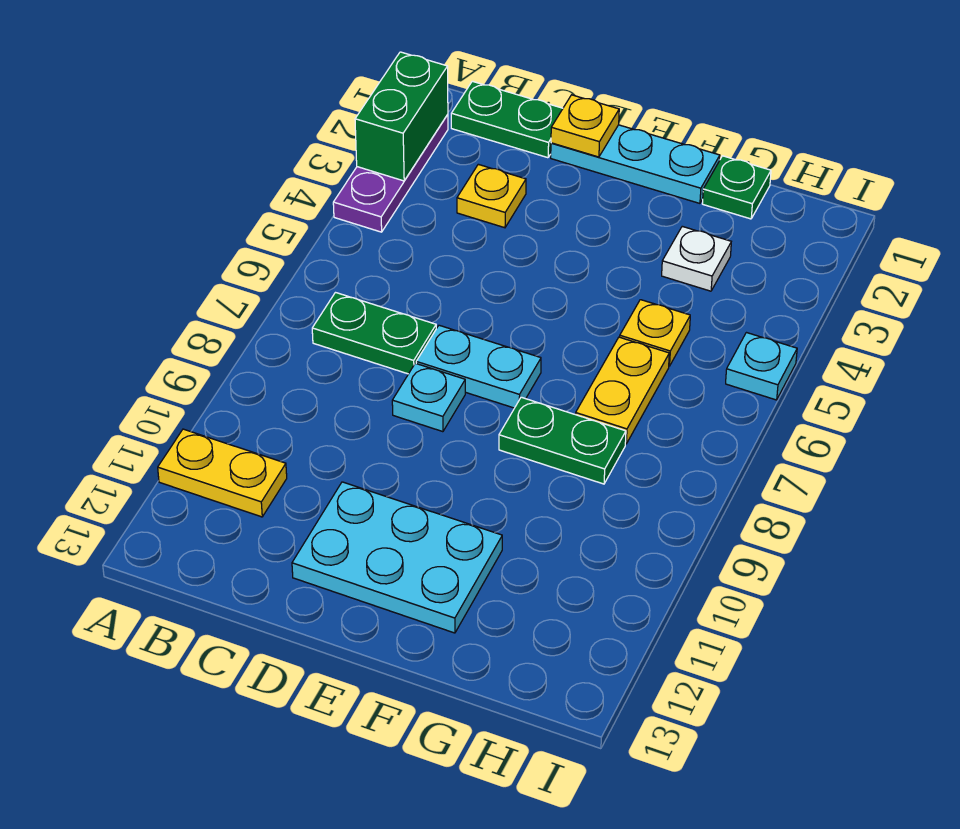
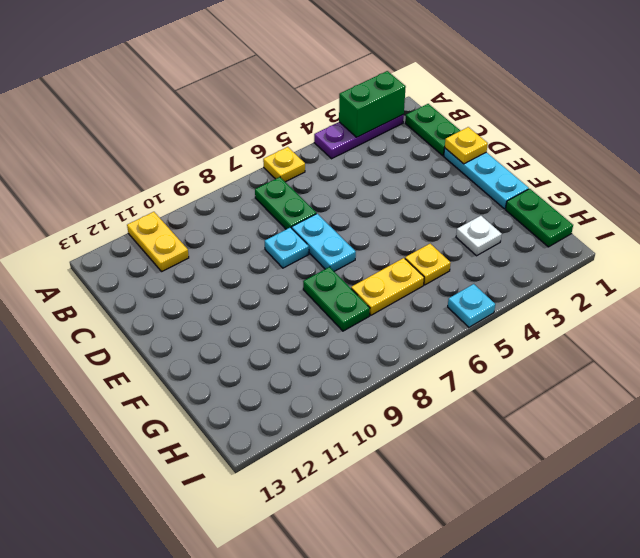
yellow 1x1 plate [457,164,526,228] -> yellow 1x1 plate moved to [263,147,305,182]
cyan 2x3 plate [292,482,502,633] -> none
green 1x1 plate [702,156,771,219] -> green 1x2 plate [506,189,573,247]

